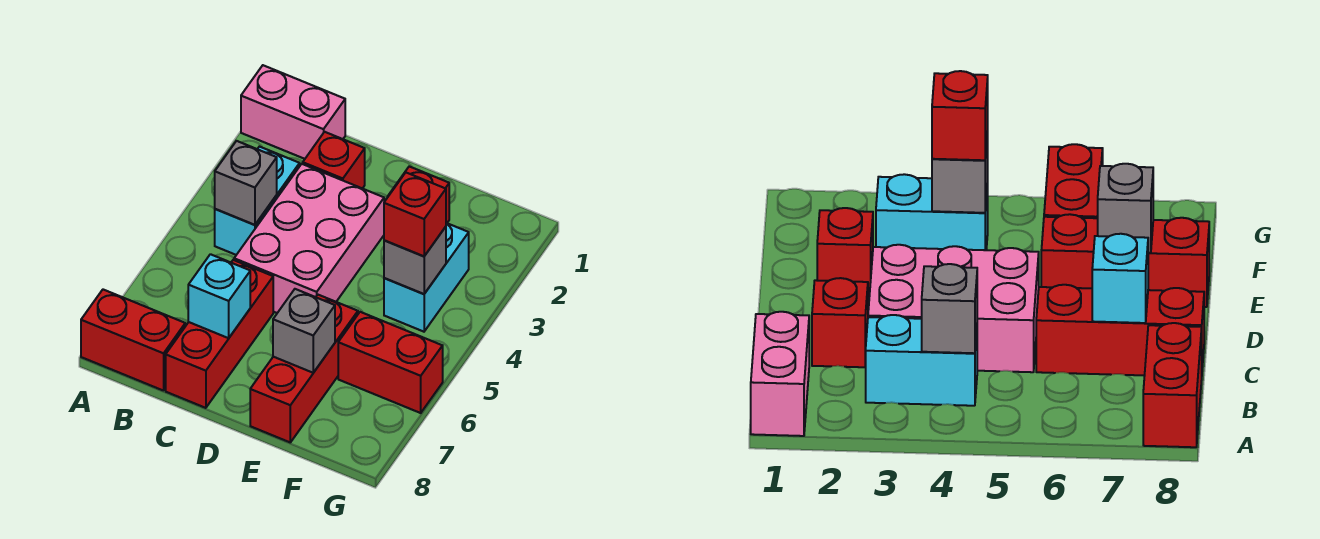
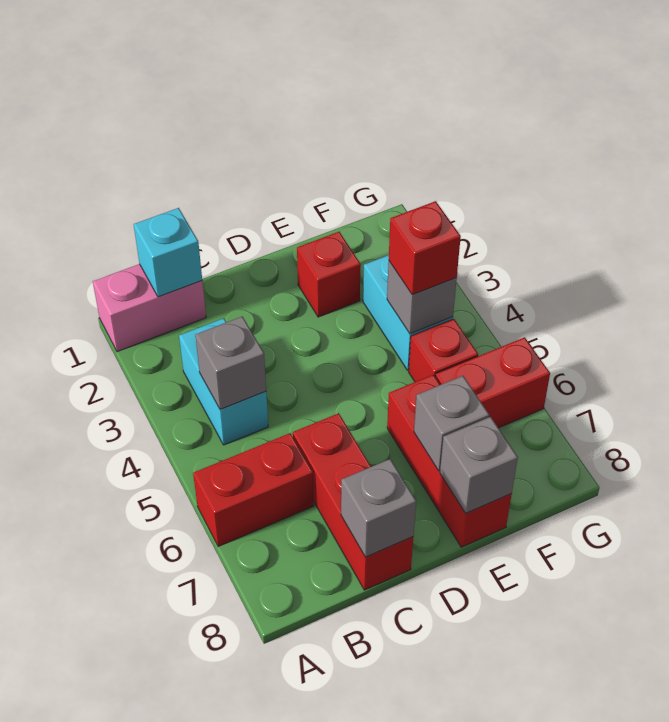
red 1x2 brick [81,290,185,391] -> red 1x2 brick moved to [193,433,314,547]
red 1x1 brick [303,132,365,188] -> red 1x1 brick moved to [409,319,478,382]
pink 2x3 brick [234,164,384,313] -> none
cyan 1x1 brick [188,254,250,338] -> cyan 1x1 brick moved to [134,208,202,297]
none -> grey 1x1 brick [341,459,416,557]
none -> grey 1x1 brick [440,417,518,513]

